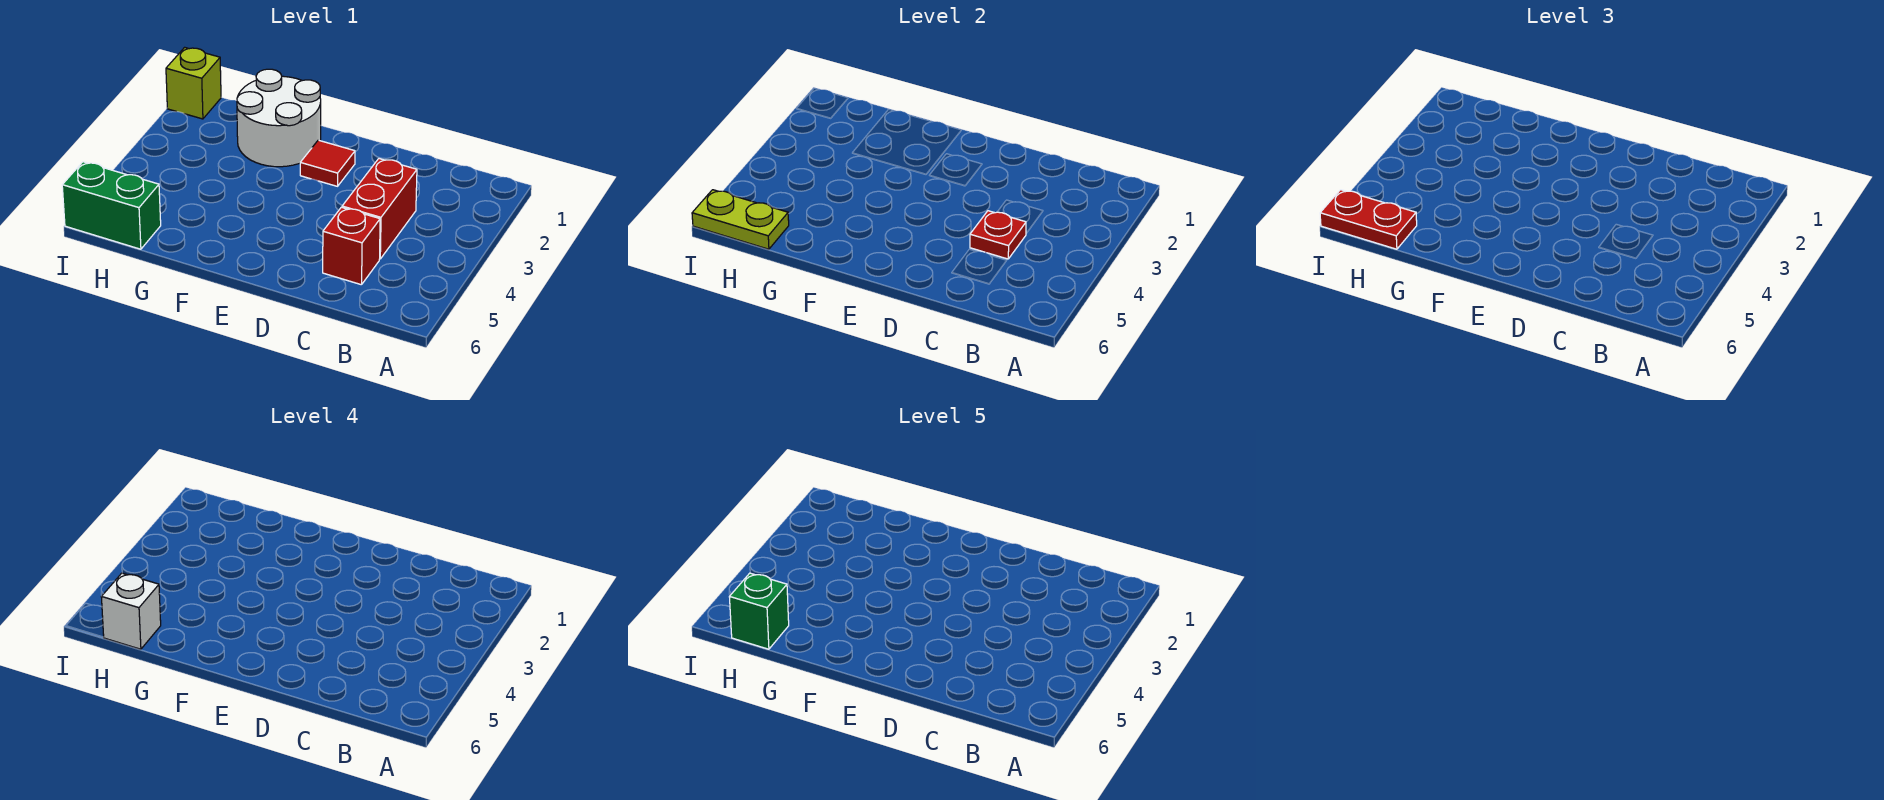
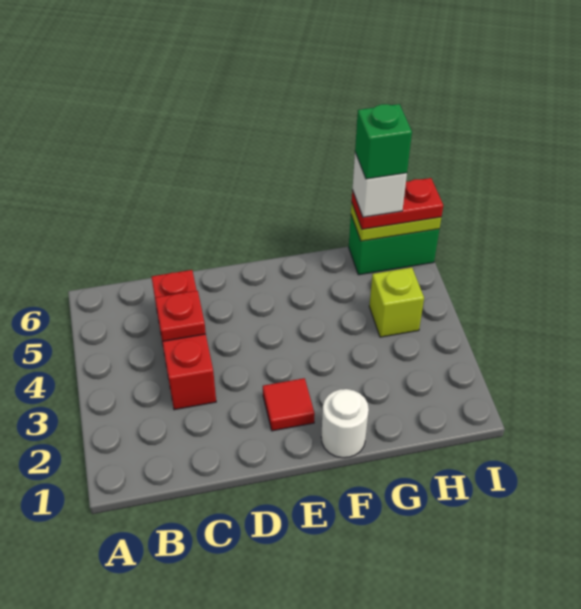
white 2x2 round brick [237,69,321,167] -> white 1x1 round brick [321,389,369,458]
lime 1x1 brick [166,47,221,119] -> lime 1x1 brick moved to [369,267,424,337]

